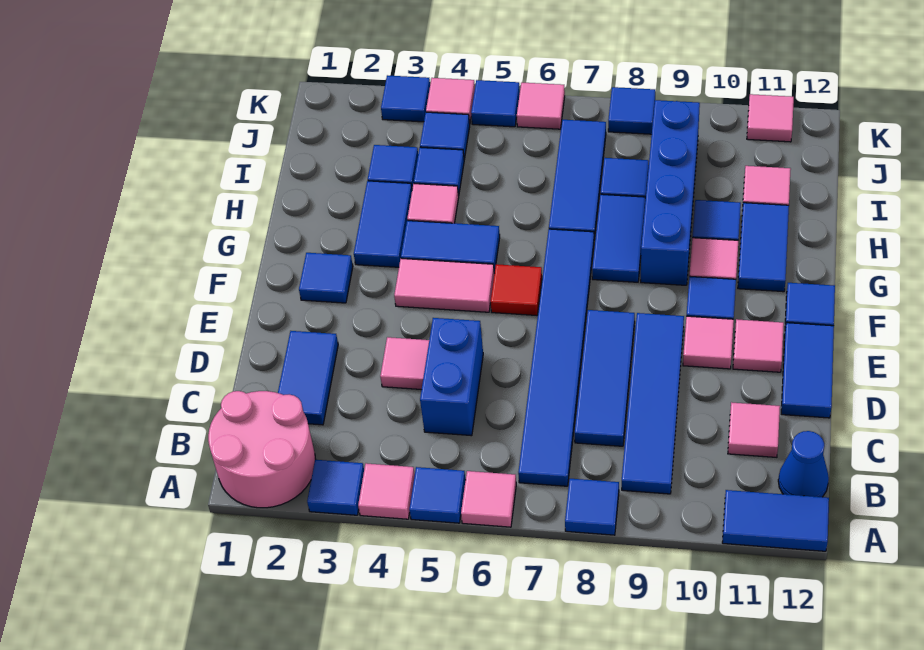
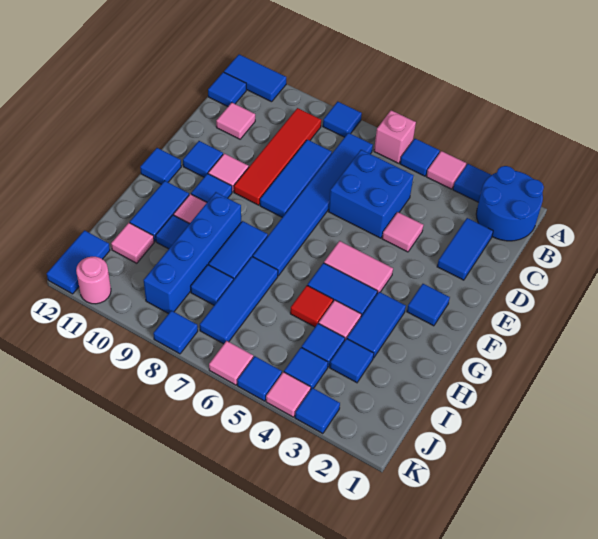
pink 2x2 round brick [208,391,316,508] -> blue 2x2 round brick [476,166,544,241]
pink 1x1 tile [461,471,516,527] -> pink 1x1 brick [374,110,416,163]
blue 1x4 tile [622,313,684,494] -> red 1x4 tile [234,108,321,205]
blue 1x1 cone [778,431,829,497] -> blue 1x1 tile [208,72,246,106]
blue 1x2 brick [420,318,483,436] -> blue 2x2 brick [329,150,414,238]
blue 1x2 tile [781,323,834,418] -> blue 1x2 tile moved to [47,230,110,294]
pink 1x1 tile [733,319,784,372] -> blue 1x1 tile [183,141,223,177]
red 1x1 tile [491,264,542,315] -> red 1x1 tile moved to [290,286,333,327]
pink 1x1 tile [747,94,794,142] -> pink 1x1 round brick [76,257,111,304]

